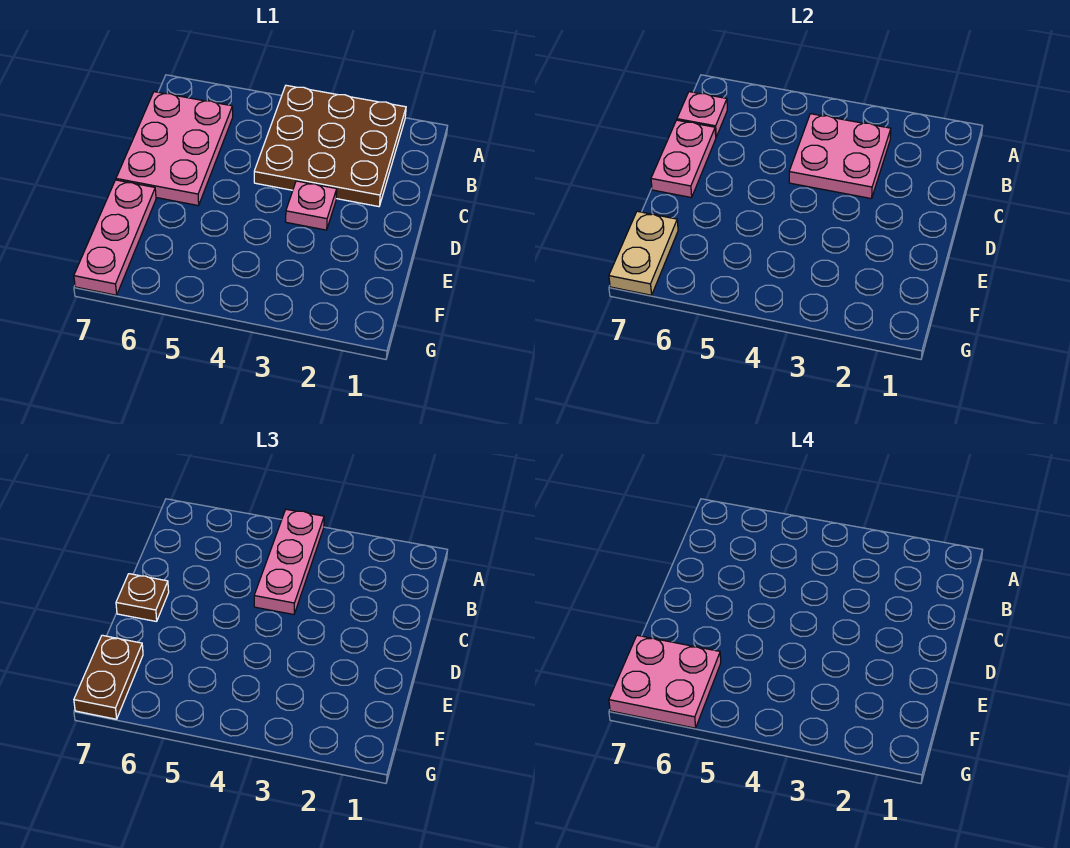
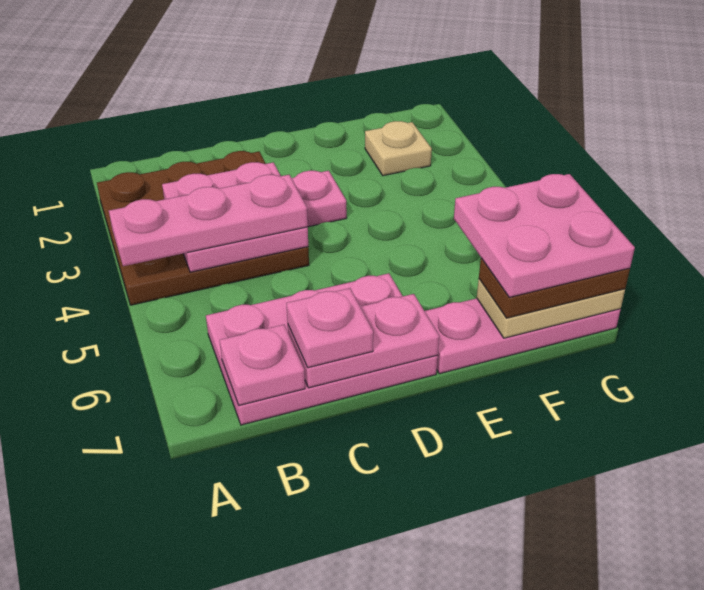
none -> pink 1x1 plate [286,288,373,368]
brown 1x1 plate [116,574,169,622] -> none
none -> tan 1x1 plate [365,121,432,176]

